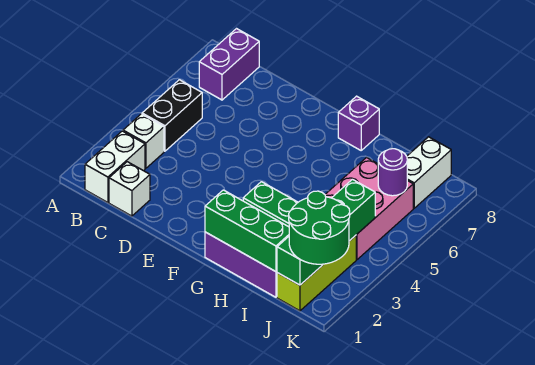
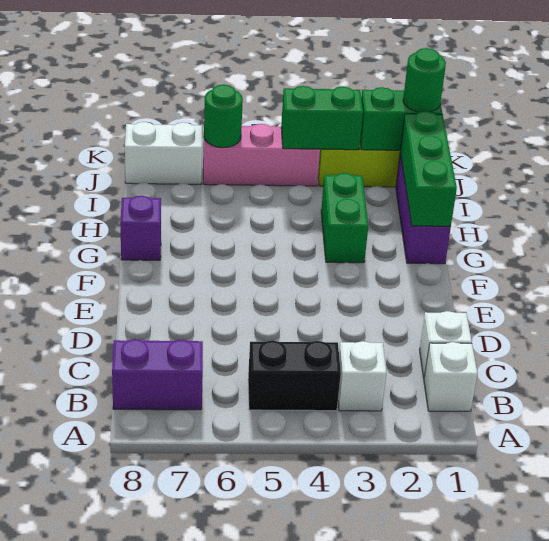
white 1x2 brick [85,131,145,203] -> white 1x1 brick [424,342,478,411]
pink 2x3 brick [325,158,413,260] -> pink 1x3 brick [203,124,320,186]
green 2x2 round brick [289,191,350,264] -> green 1x1 round brick [403,48,446,112]
purple 1x1 round brick [378,149,407,196] -> green 1x1 round brick [204,84,243,148]

